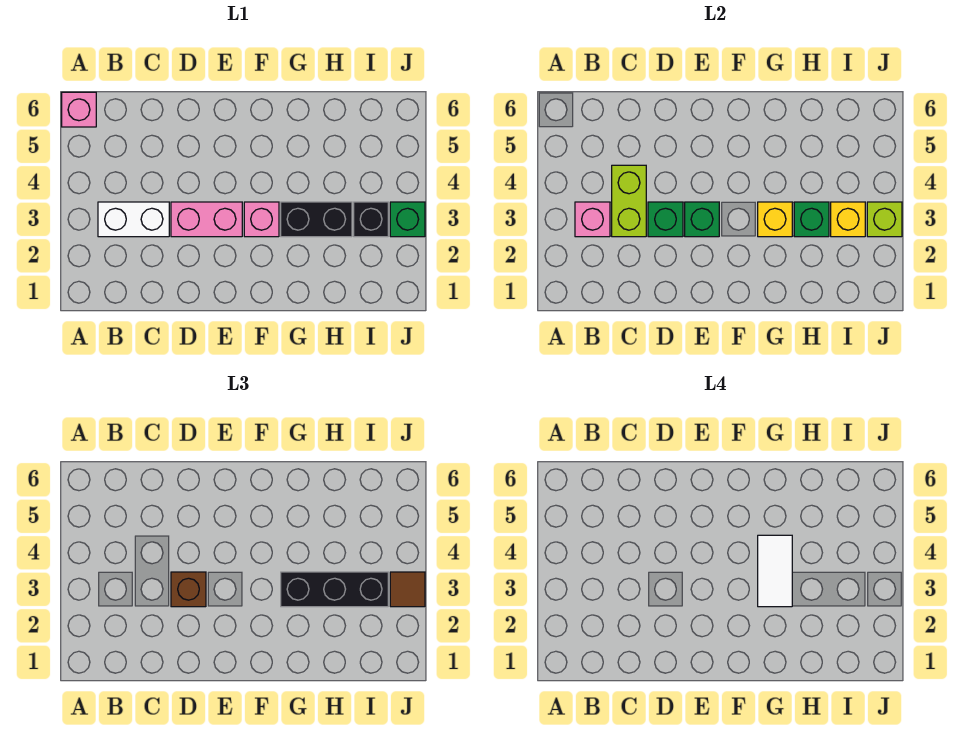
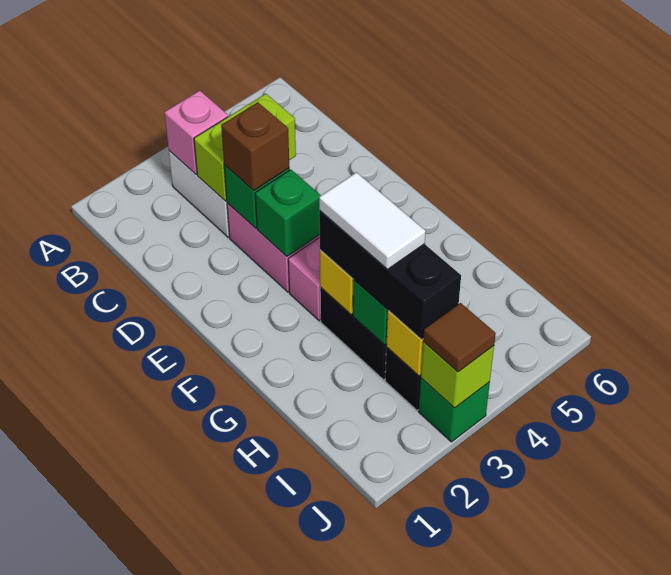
pink 1x1 brick [62,92,96,127] -> none
white 1x2 tile [758,535,792,607] -> white 1x2 tile turned to [319,172,426,269]

